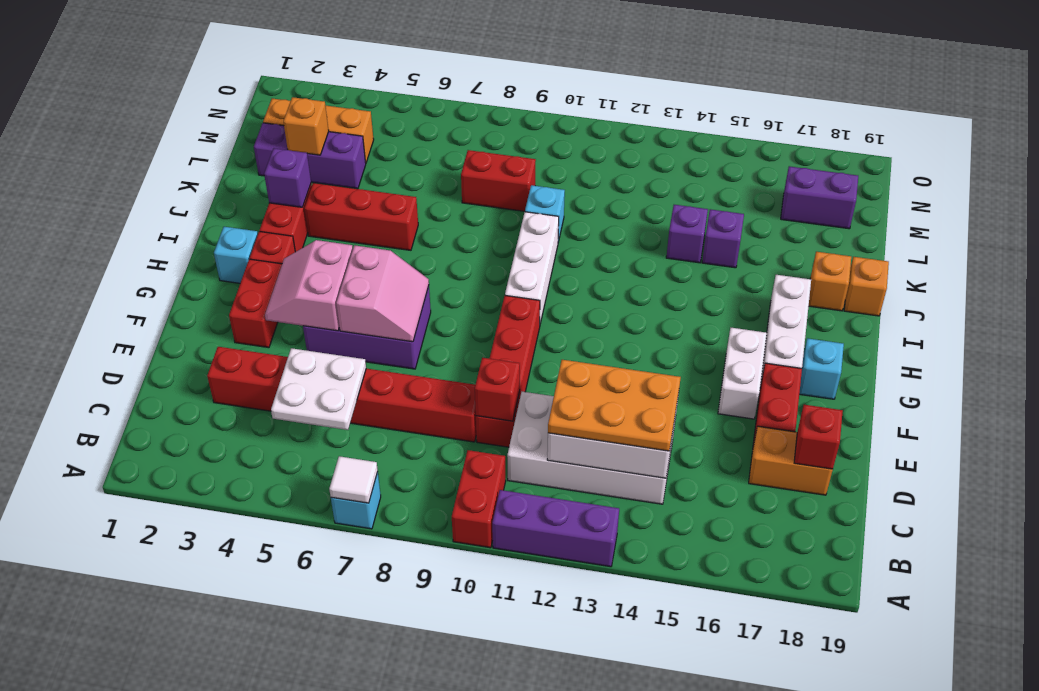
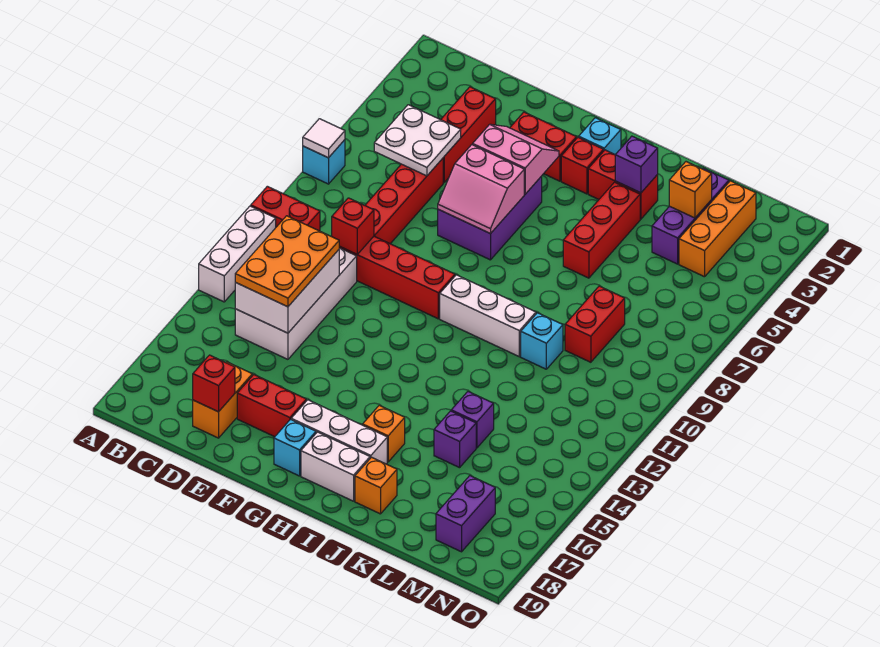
purple 1x3 brick [492,490,619,567] -> white 1x3 brick [199,206,276,302]
white 1x2 brick [718,328,767,419] -> white 1x2 brick moved to [301,432,370,501]
orange 1x1 brick [844,257,889,316] -> orange 1x1 brick moved to [363,405,405,462]

